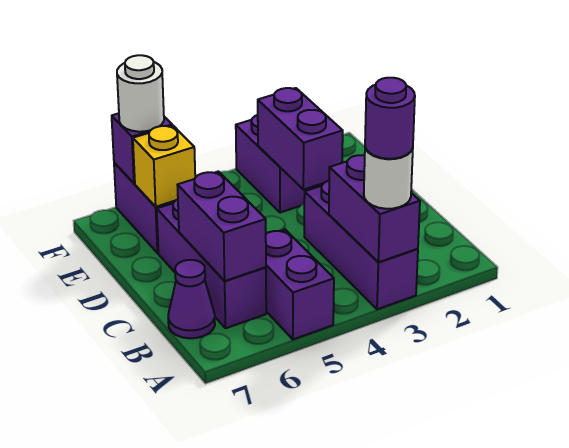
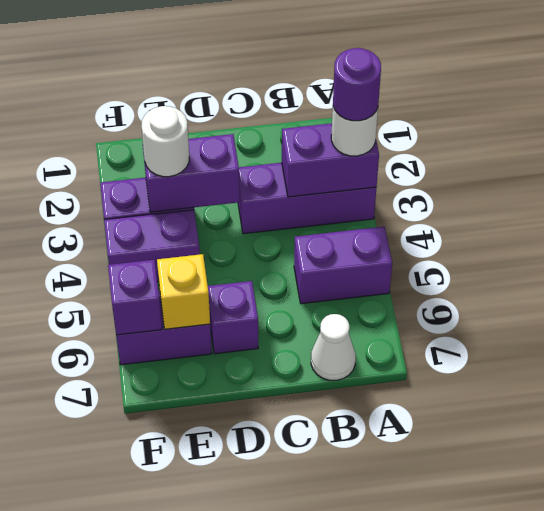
purple 1x3 brick [157,199,266,328] -> purple 1x1 brick [208,281,258,354]
purple 1x2 brick [177,171,266,281] -> purple 1x2 brick moved to [104,210,200,281]
purple 1x1 cone [168,260,215,338] -> white 1x1 cone [311,314,356,380]
white 1x1 round brick [117,55,164,132] -> white 1x1 round brick moved to [141,106,189,177]

